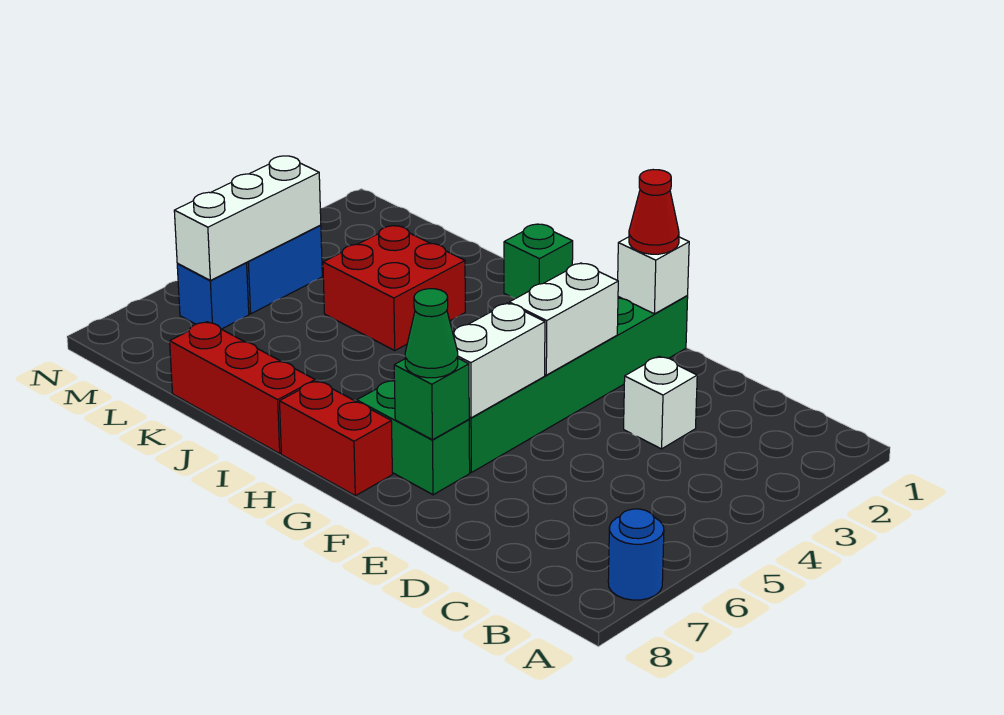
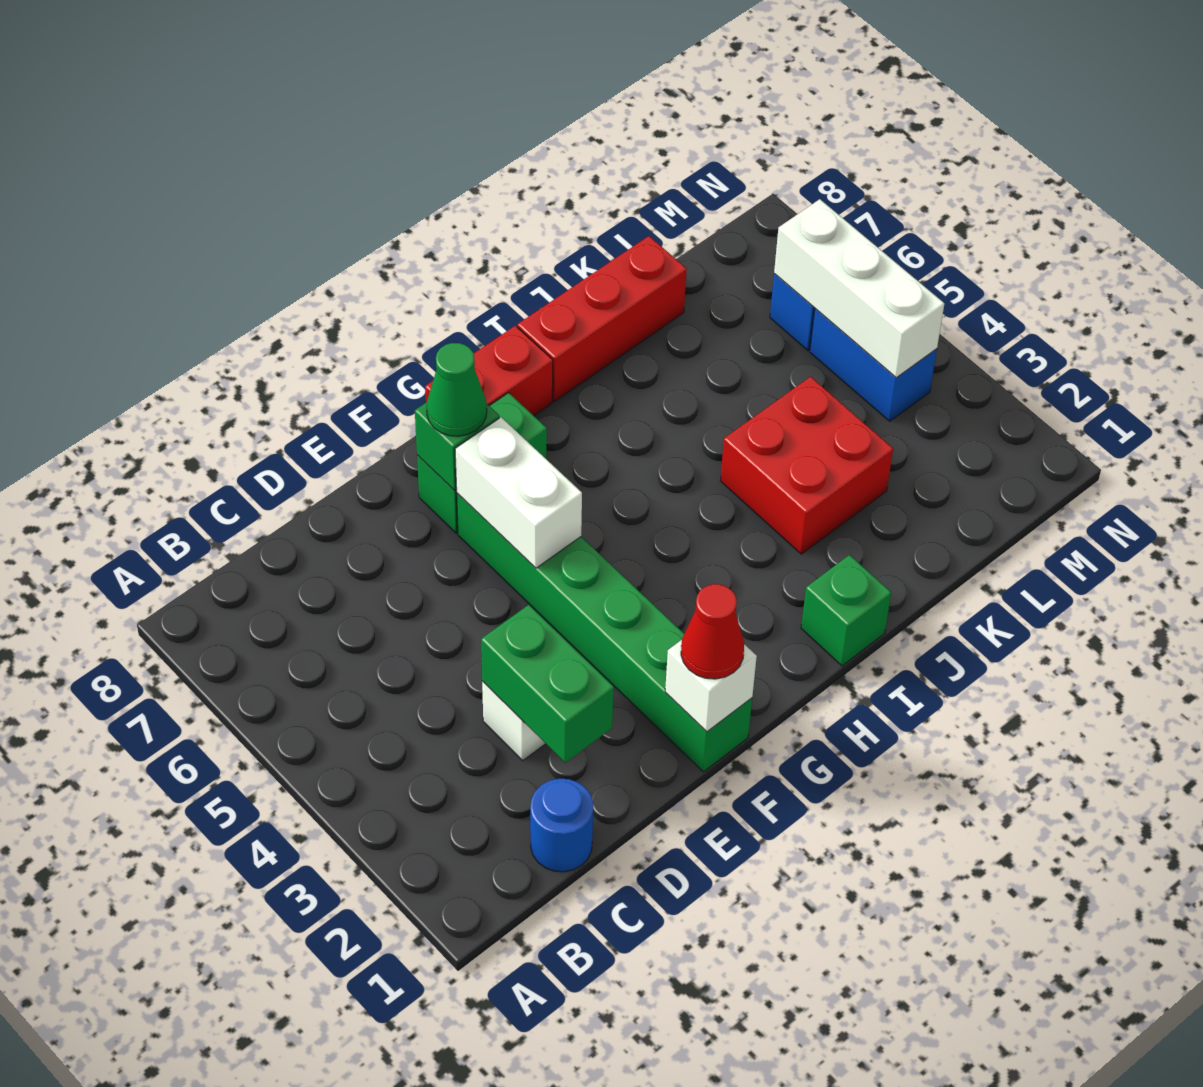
blue 1x1 round brick [608,509,664,600] -> blue 1x1 round brick moved to [530,779,593,872]
none -> green 1x2 brick [481,605,614,763]
white 1x2 brick [509,263,618,375] -> none

